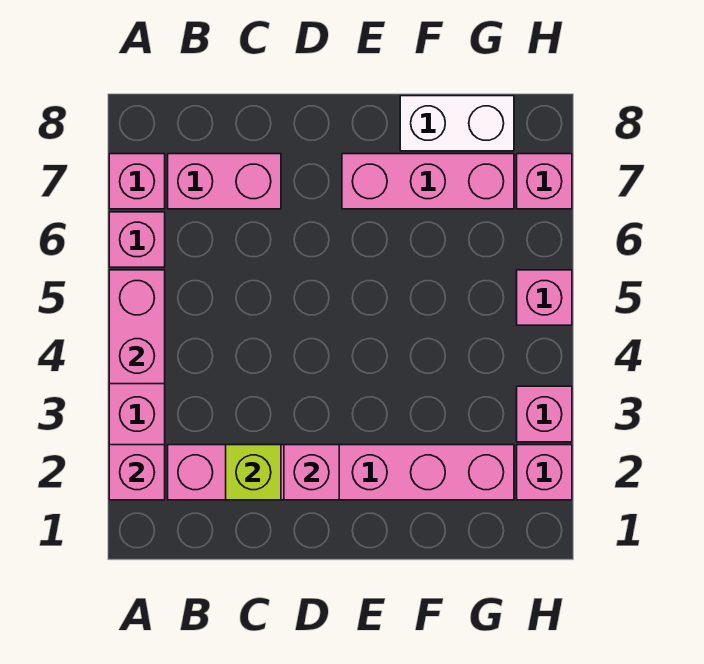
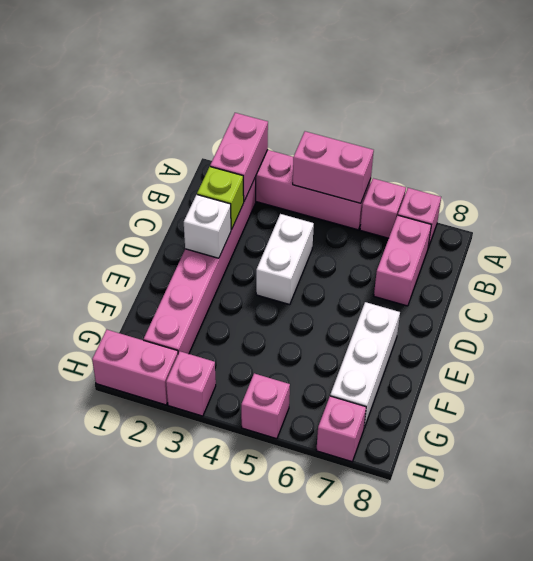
pink 1x1 brick [109,445,165,500] -> pink 1x2 brick [210,113,268,201]
pink 1x1 brick [284,445,339,500] -> white 1x1 brick [184,195,231,258]
pink 1x3 brick [342,154,514,209] -> white 1x3 brick [330,302,400,428]
white 1x2 brick [400,96,514,151] -> white 1x2 brick moved to [256,214,314,305]
pink 1x1 brick [517,445,572,500] -> pink 1x2 brick [92,330,178,405]

